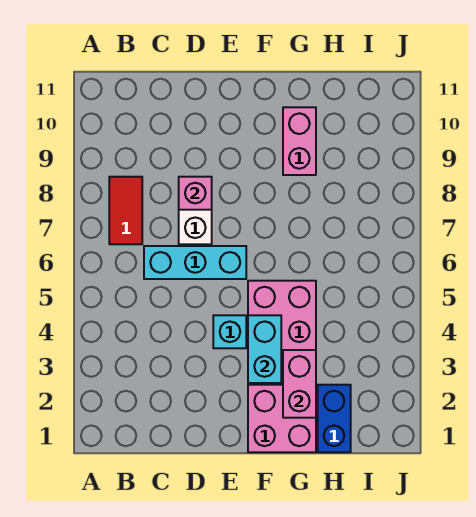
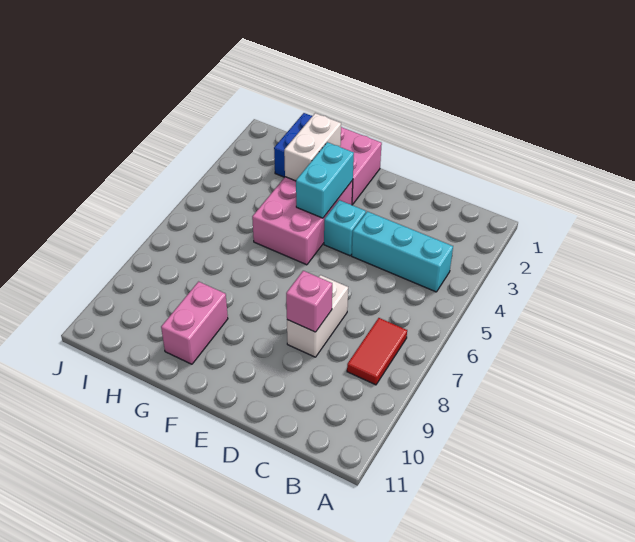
cyan 1x3 brick [144,246,246,279] -> cyan 1x3 brick moved to [352,211,453,292]
pink 1x2 brick [283,350,316,418] -> white 1x2 brick [284,113,341,181]

